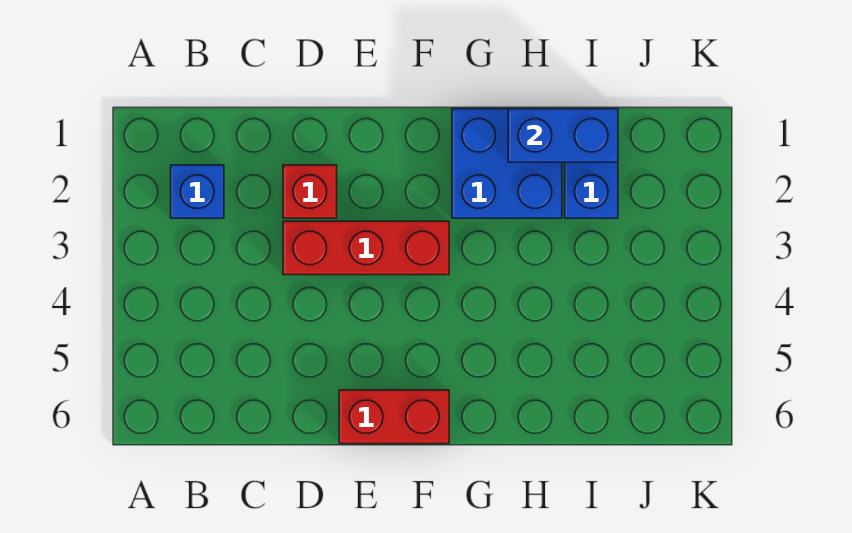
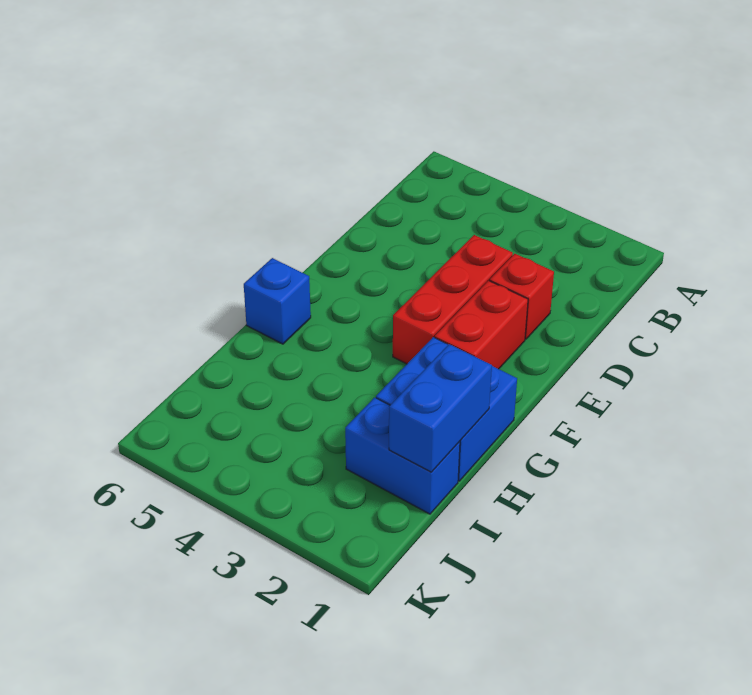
blue 1x1 brick [171,165,224,218] -> blue 1x1 brick moved to [244,258,311,344]
red 1x2 brick [339,390,449,444] -> red 1x2 brick moved to [435,281,528,369]

